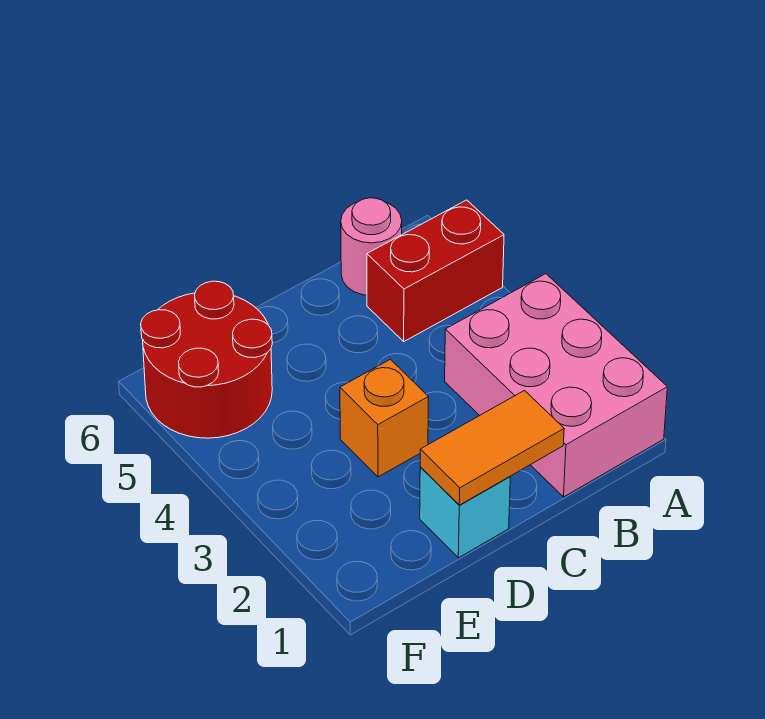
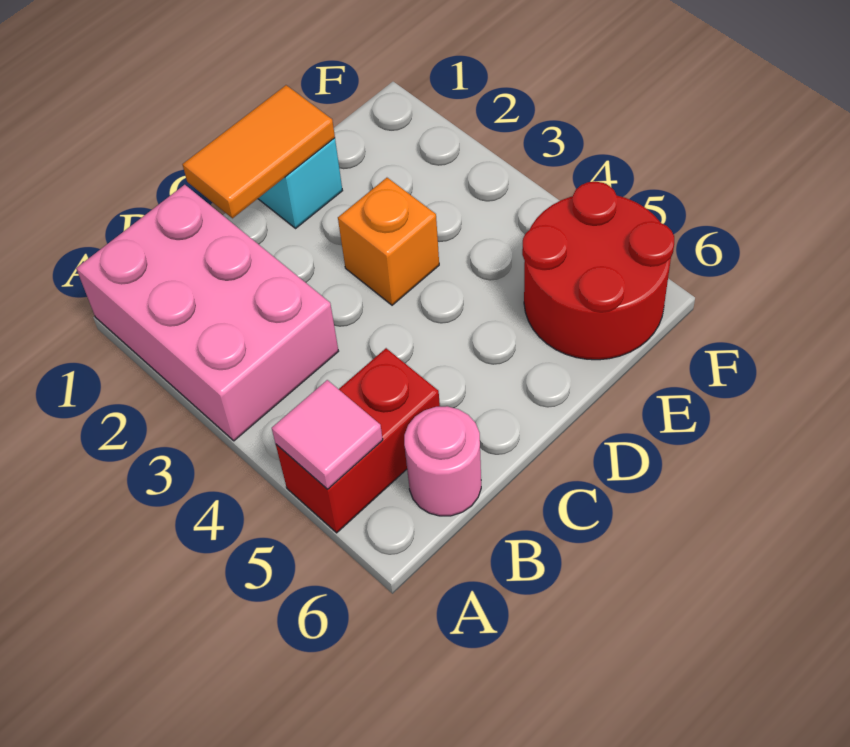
none -> pink 1x1 tile [272,380,383,489]

